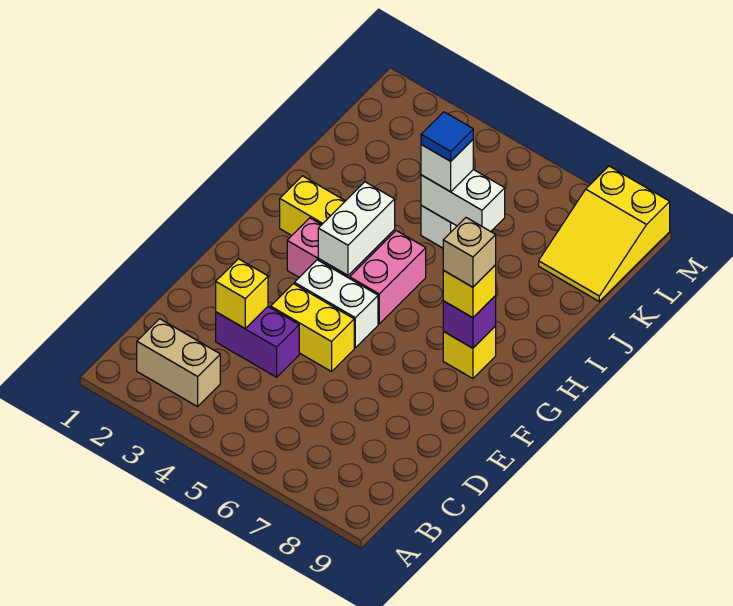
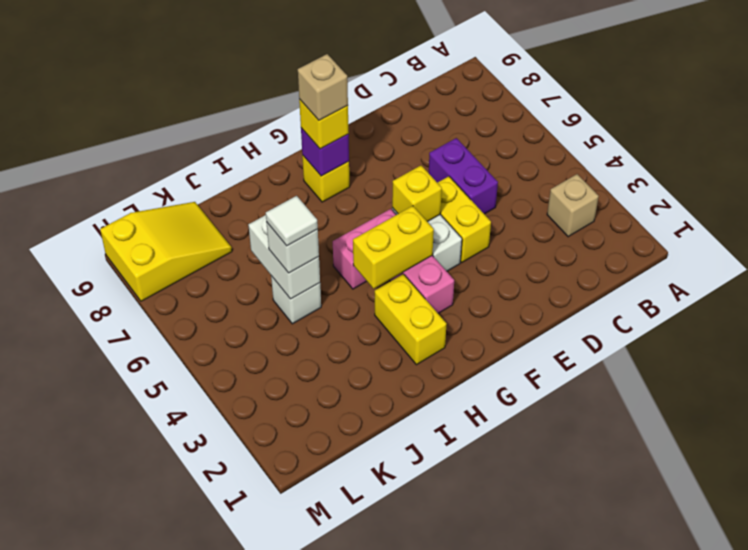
tan 1x2 brick [137,319,220,407] -> tan 1x1 brick [547,174,599,237]
purple 1x2 brick [216,307,299,377] -> purple 1x2 brick moved to [429,138,498,214]
yellow 1x1 brick [216,259,268,328] -> yellow 1x1 brick moved to [392,166,442,222]
white 1x2 brick [318,182,395,275] -> yellow 1x2 brick [353,206,434,289]
blue 1x1 tile [421,112,473,161] -> white 1x1 tile [266,196,318,246]

